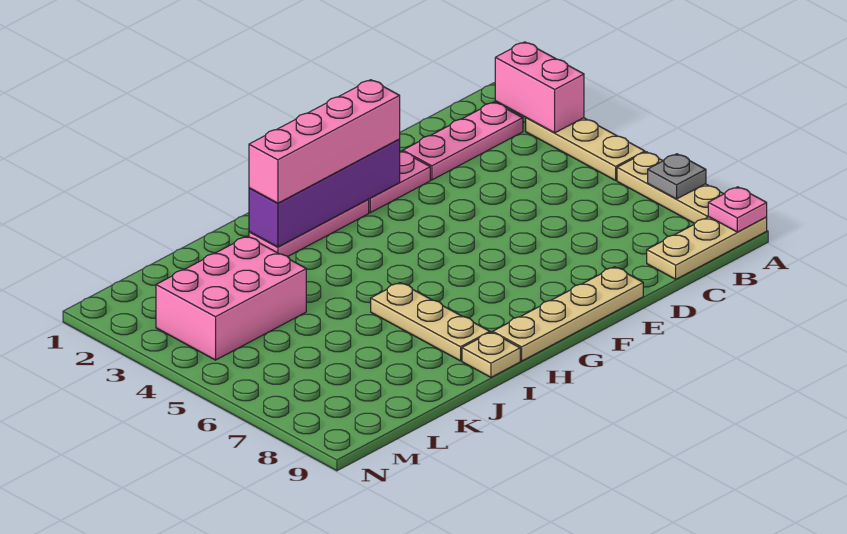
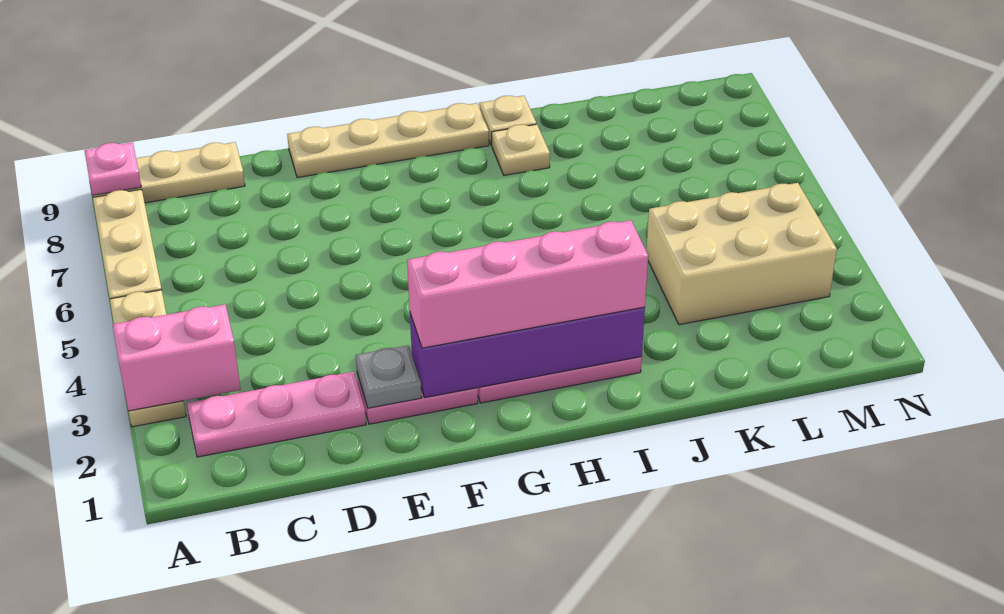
pink 1x2 brick [495,42,584,133] -> pink 1x2 brick turned to [113,304,241,411]
grey 1x1 plate [648,154,706,199] -> grey 1x1 plate moved to [356,345,422,408]
tan 1x3 plate [371,283,490,361] -> tan 1x1 plate [492,124,550,175]
pink 2x3 brick [156,236,306,360] -> tan 2x3 brick [646,183,837,325]

